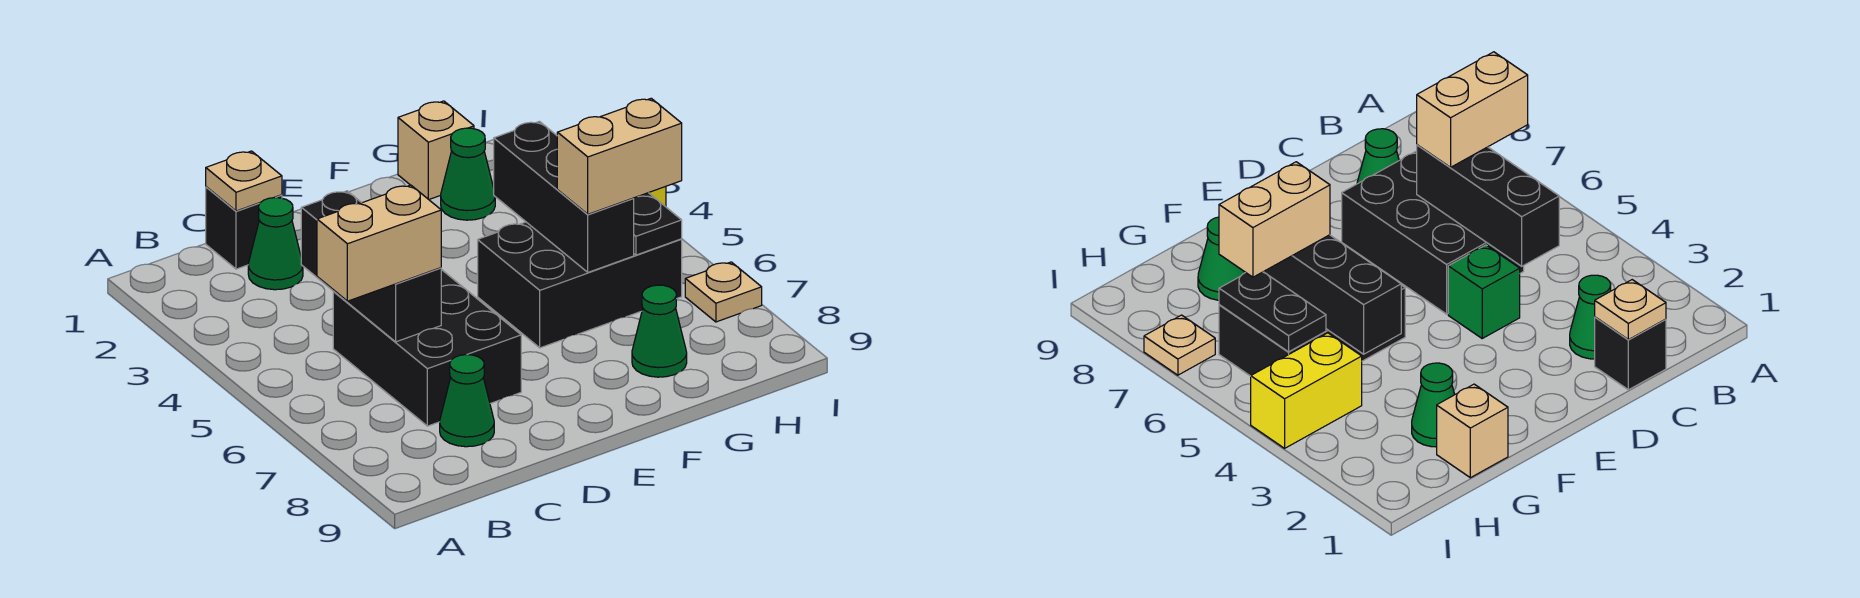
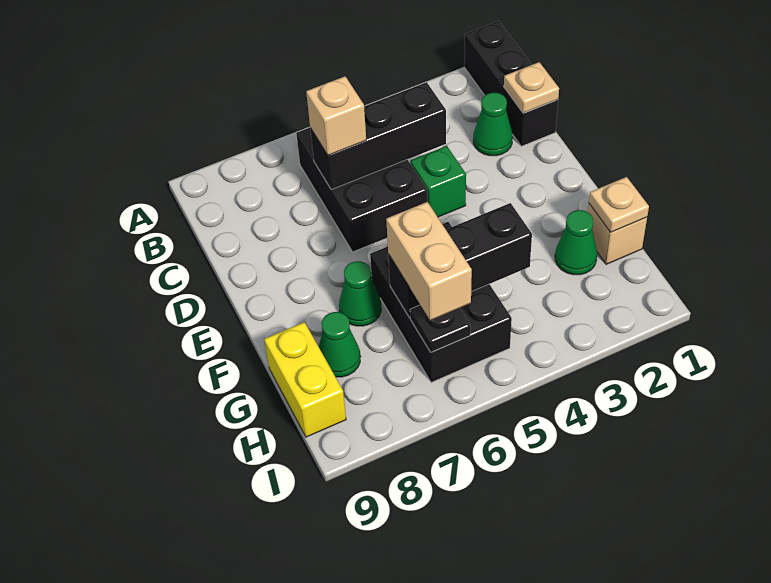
tan 1x2 brick [317,185,441,301] -> tan 1x1 brick [306,76,366,155]
black 1x1 brick [206,187,282,269] -> black 1x3 brick [464,21,558,146]
black 2x3 brick [333,269,521,426] -> black 2x3 brick turned to [296,128,427,252]
green 1x1 cone [440,355,494,447] -> green 1x1 cone moved to [339,261,381,326]
yellow 1x2 brick [1251,333,1362,448] -> yellow 1x2 brick moved to [264,322,346,437]
black 1x2 plate [633,193,682,255] -> black 1x1 plate [410,305,471,352]
tan 1x1 plate [685,262,762,322] -> tan 1x1 plate moved to [589,177,649,232]

